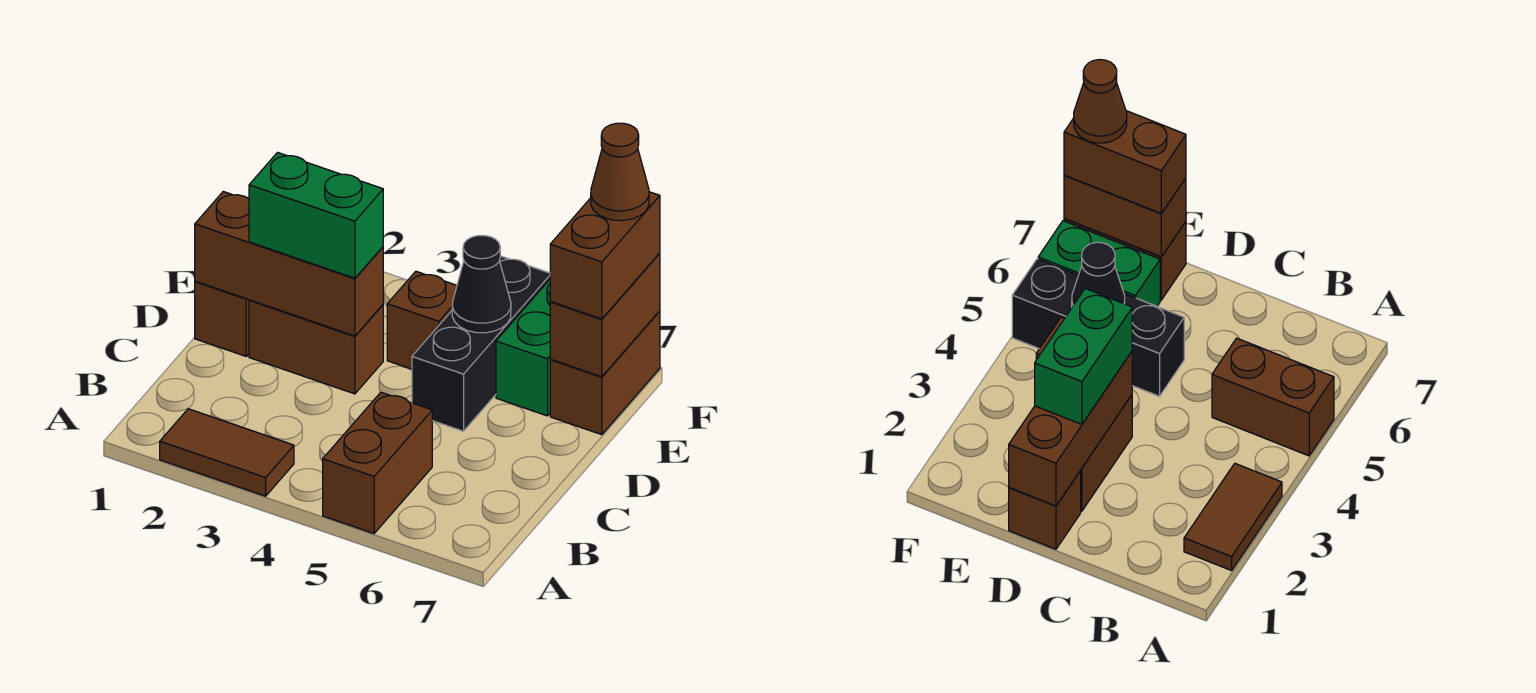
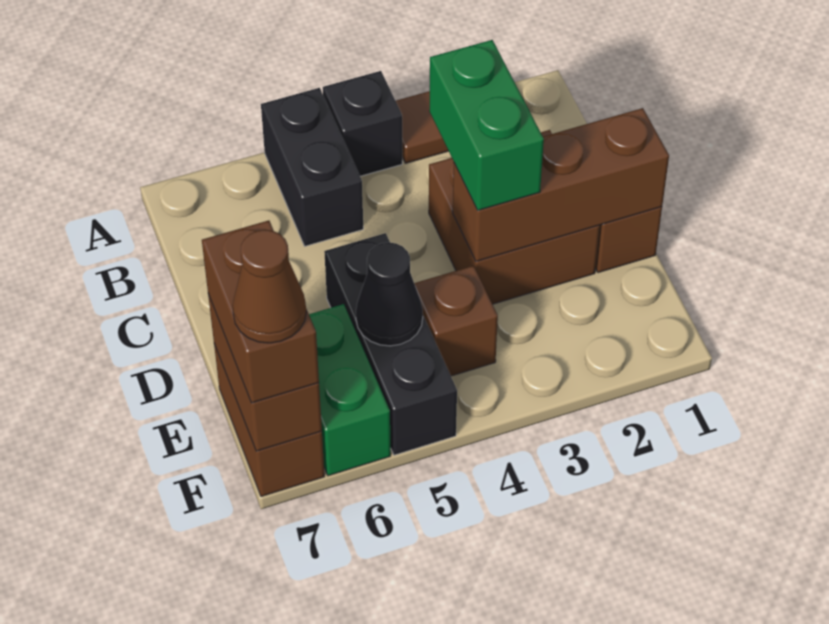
none -> black 1x1 brick [323,71,402,176]
brown 1x2 brick [323,392,432,533] -> black 1x2 brick [261,88,363,246]
brown 1x2 brick [249,300,383,394] -> brown 2x2 brick [429,130,600,304]
green 1x2 brick [249,152,383,278] -> green 1x2 brick turned to [429,40,544,210]

